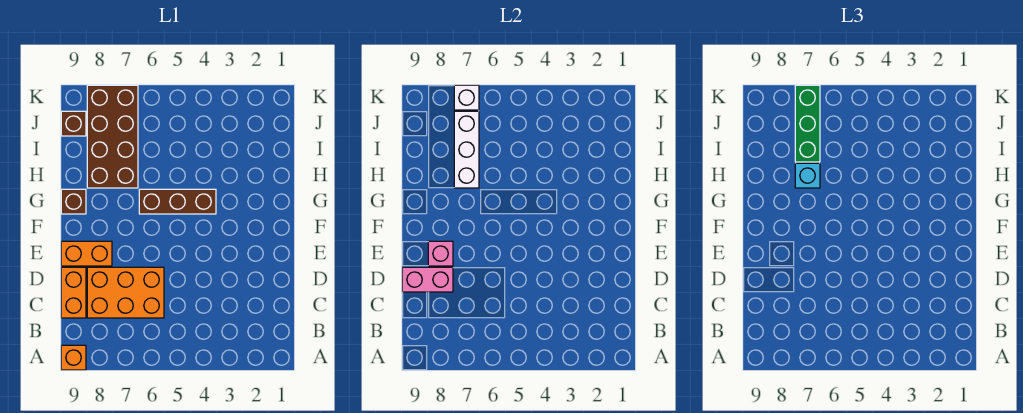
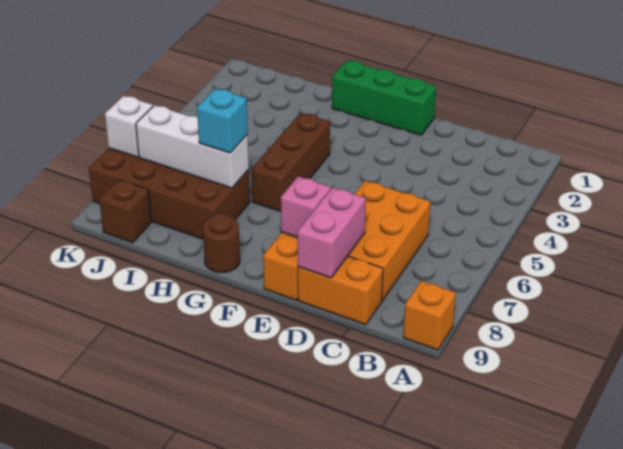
brown 1x1 brick [61,189,86,214] -> brown 1x1 round brick [203,213,240,272]
green 1x3 brick [795,85,820,162] -> green 1x3 brick moved to [332,60,436,135]

